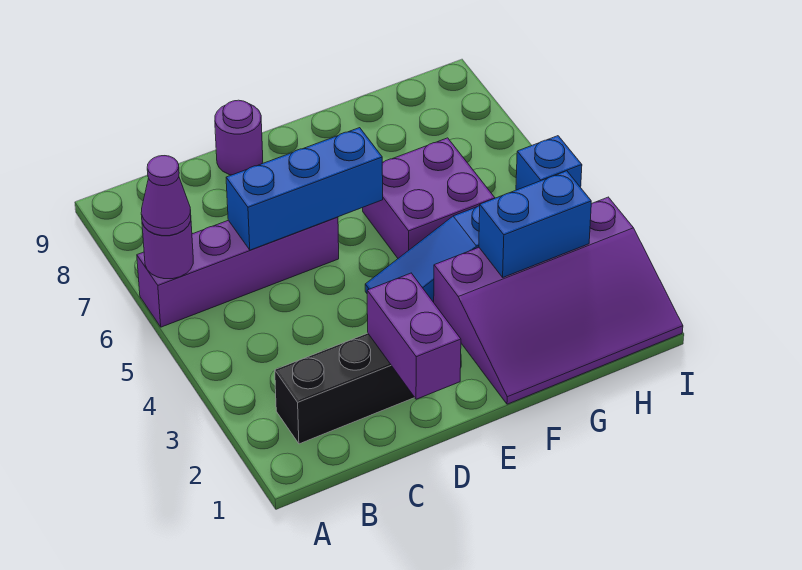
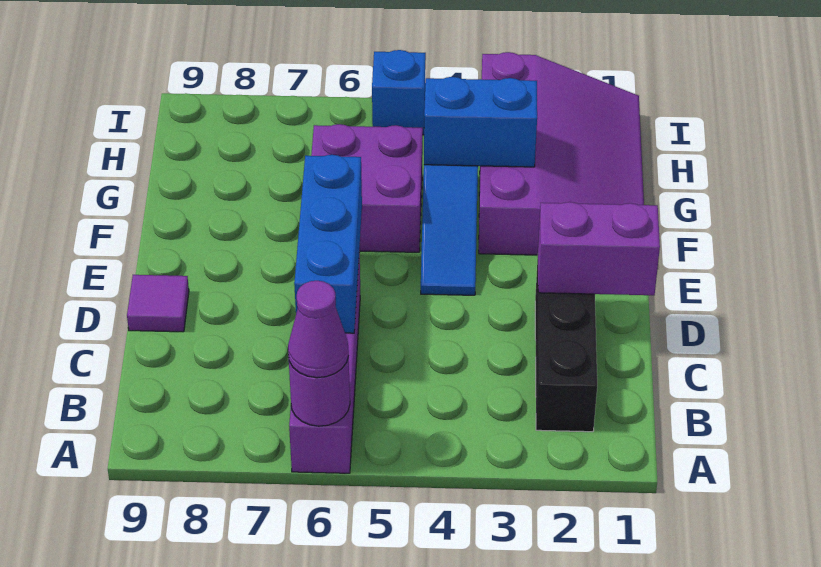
purple 1x1 round brick [215,100,263,175] -> purple 1x1 tile [127,275,189,332]
blue 1x2 brick [479,171,591,277] -> blue 1x2 brick turned to [424,77,537,167]

